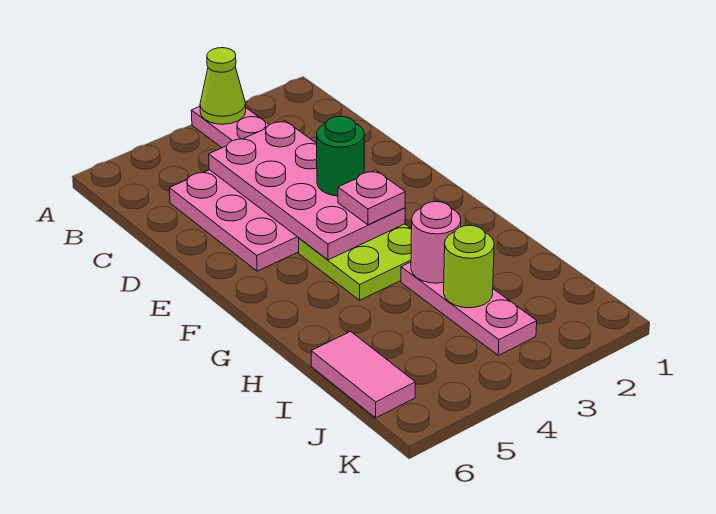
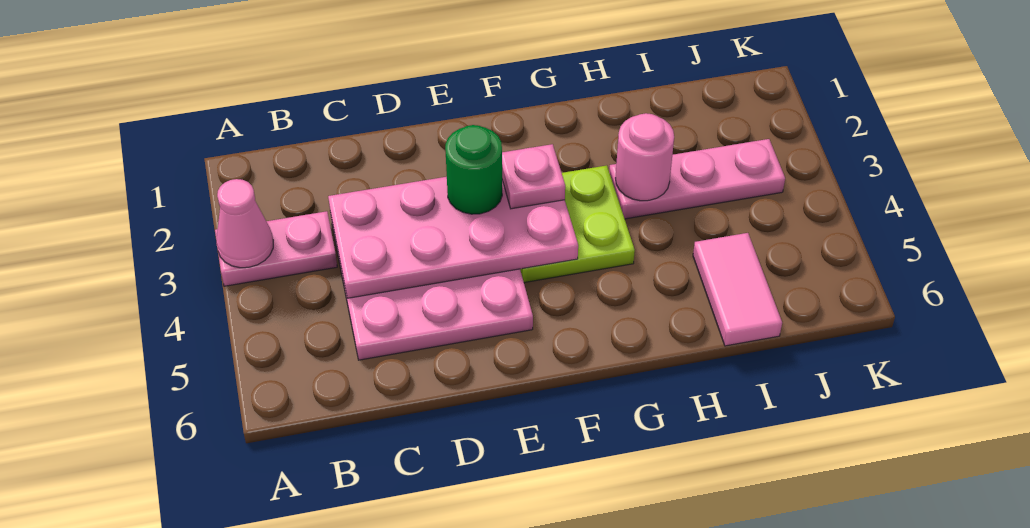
lime 1x1 cone [200,48,246,124] -> pink 1x1 cone [216,179,273,268]
lime 1x1 round brick [444,225,494,308] -> none
pink 1x2 tile [311,331,415,418] -> pink 1x2 tile turned to [693,233,782,346]

